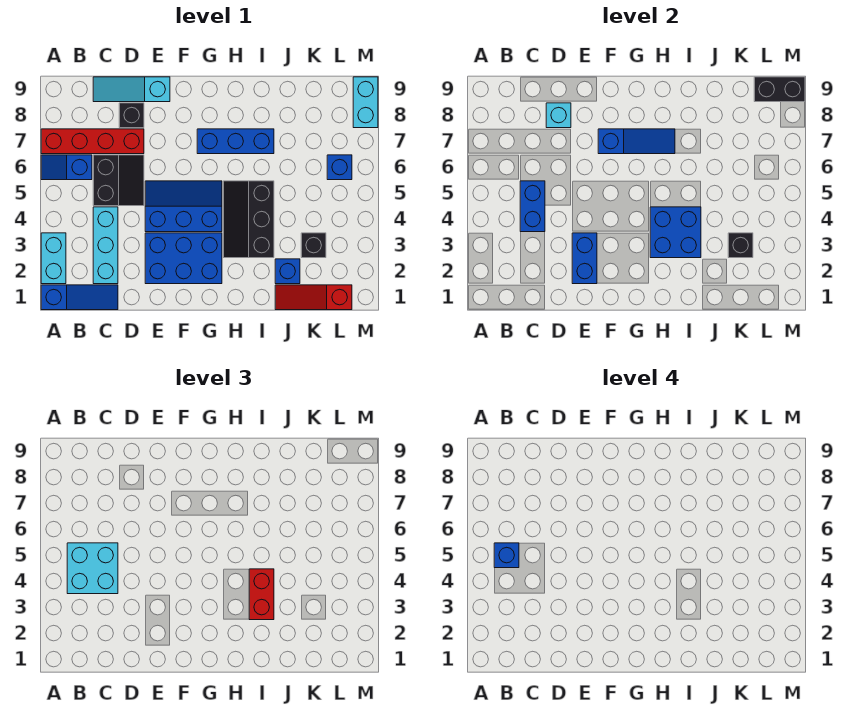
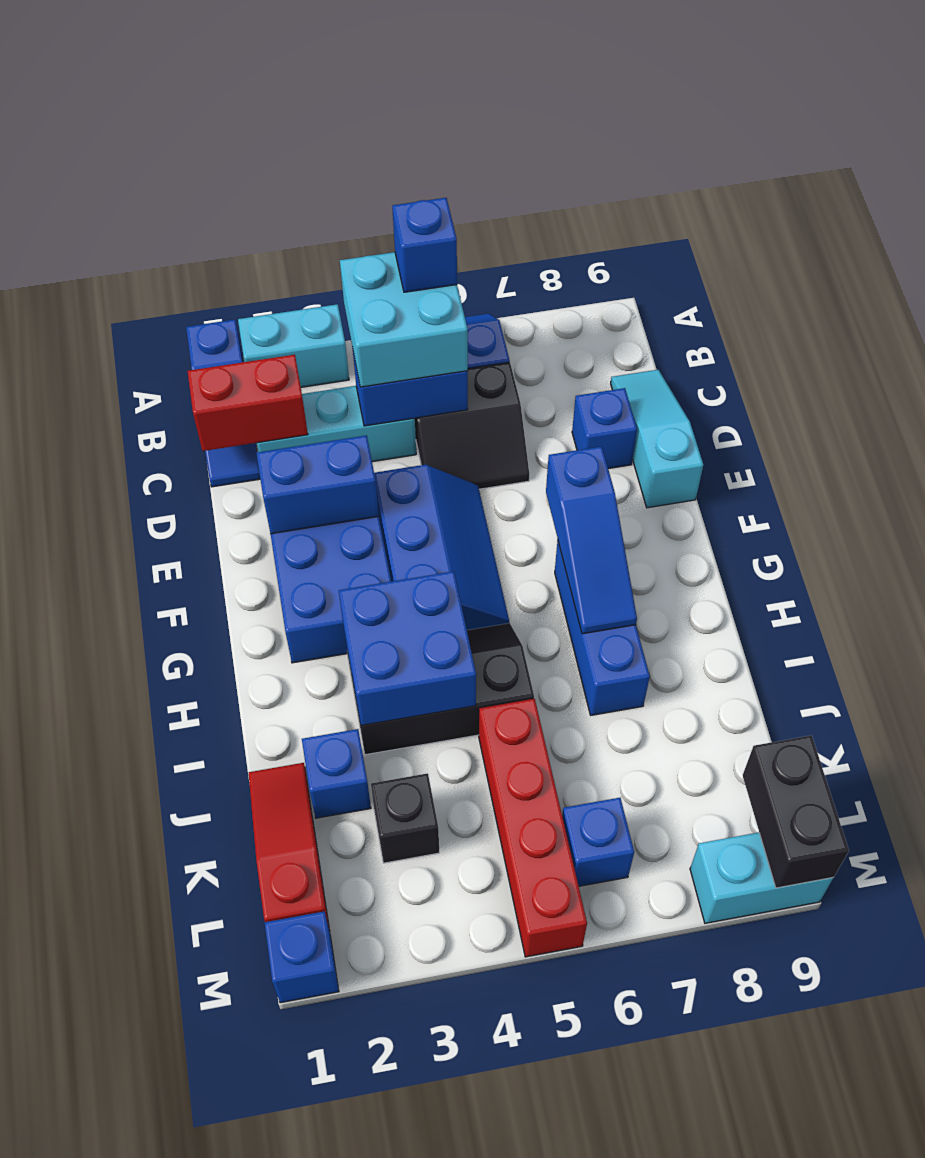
red 1x4 brick [41,129,144,154] -> red 1x4 brick moved to [479,699,587,957]
black 1x1 brick [119,103,144,128] -> blue 1x1 brick [572,388,637,469]
cyan 1x1 brick [546,103,571,128] -> none
red 1x2 brick [249,569,274,620] -> red 1x2 brick moved to [188,355,308,451]
black 1x1 brick [728,233,753,258] -> none
none -> blue 1x1 brick [265,911,339,1003]

